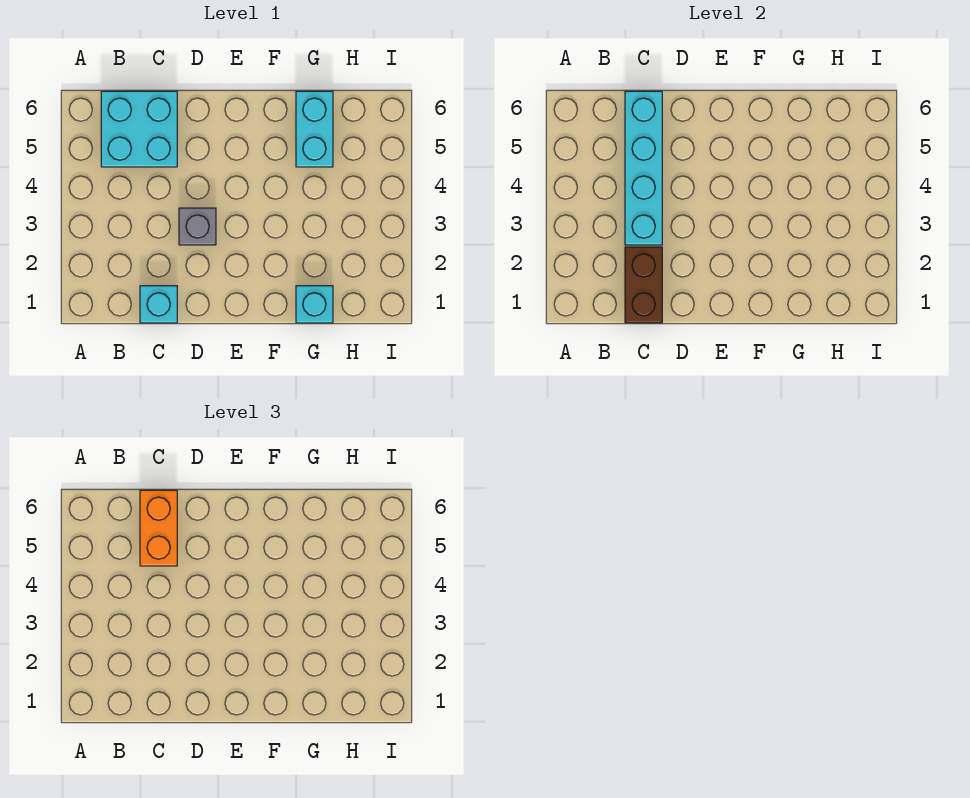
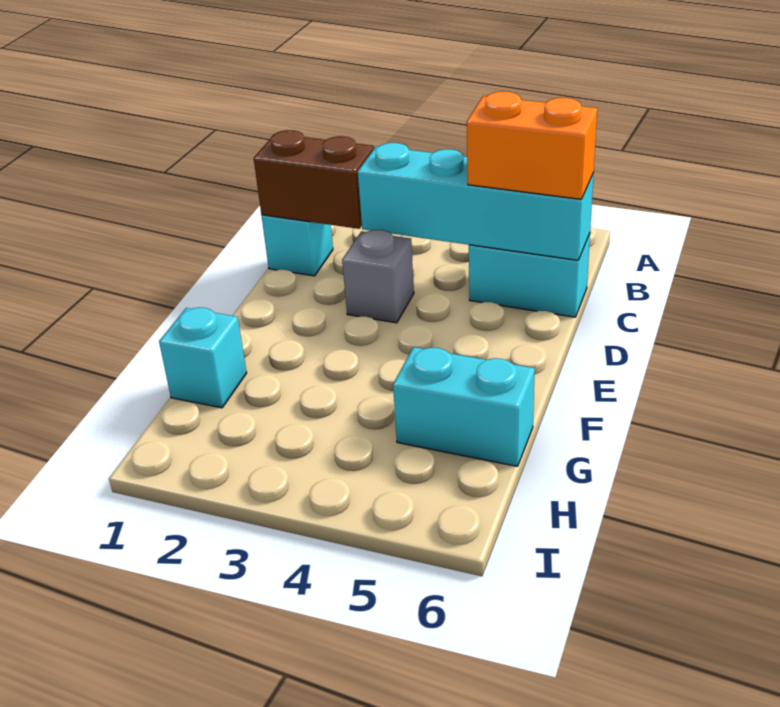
cyan 2x2 brick [101,91,177,167] -> cyan 1x2 brick [469,234,590,317]

